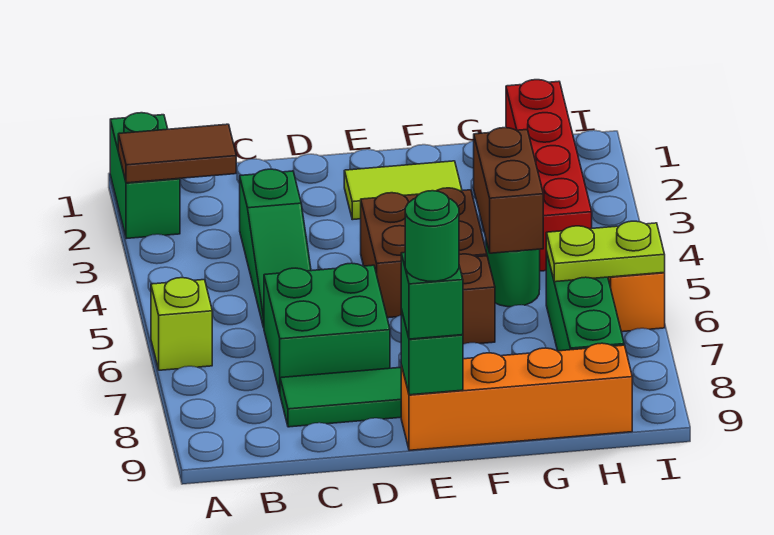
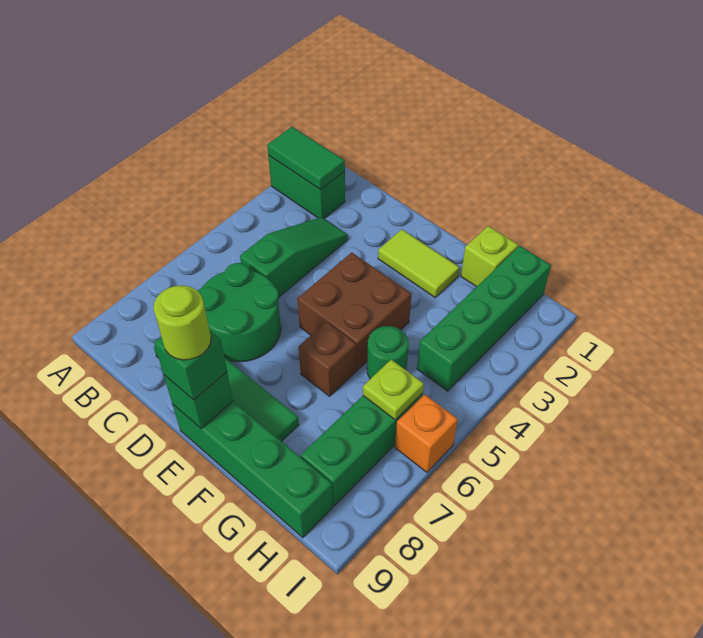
green 1x2 brick [110,113,180,239] -> green 1x2 brick turned to [268,156,345,218]
brown 1x2 tile [118,124,236,183] -> green 1x2 tile [267,127,345,190]
lime 1x1 brick [151,278,212,370] -> lime 1x1 brick moved to [461,226,518,287]
green 1x3 slope [240,169,311,328] -> green 1x3 slope turned to [240,217,348,297]
green 2x2 brick [264,263,390,393] -> green 2x2 round brick [198,263,281,362]
orange 1x4 brick [401,343,632,450] -> green 1x4 brick [173,402,333,538]
green 1x1 round brick [405,191,459,281] -> lime 1x1 round brick [154,285,211,360]
brown 1x2 brick [474,128,543,253] -> none
red 1x4 brick [506,80,592,271] -> green 1x4 brick [417,246,551,391]
lime 1x2 plate [546,221,665,282] -> lime 1x1 plate [363,360,424,420]

